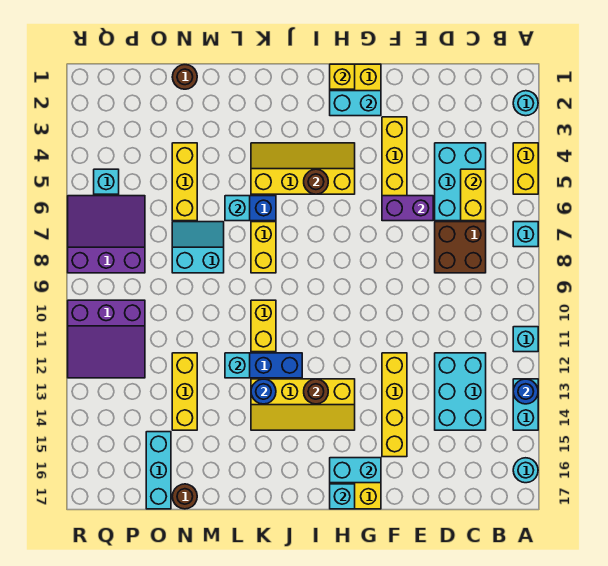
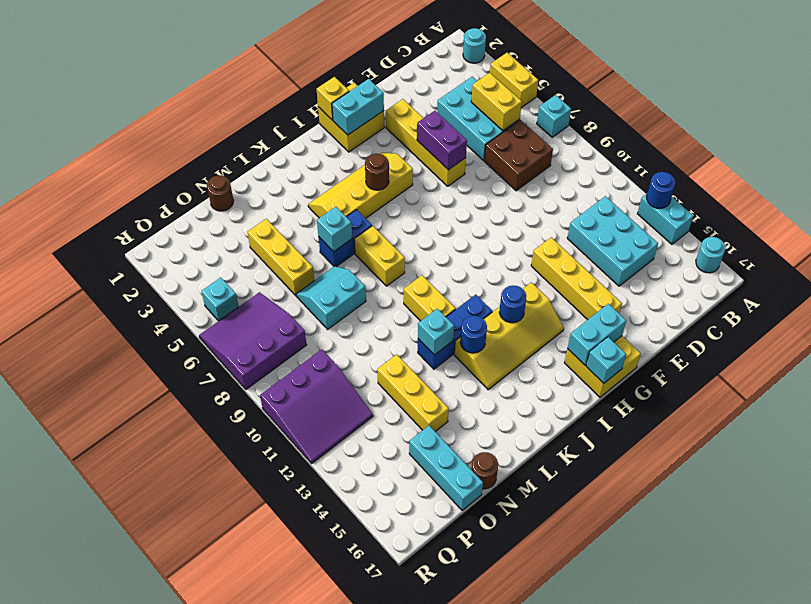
cyan 1x1 brick [513,327,538,352] -> none
purple 1x2 brick [382,196,433,221] -> purple 1x2 brick turned to [417,111,467,170]
brown 1x1 round brick [304,379,328,404] -> blue 1x1 round brick [499,286,526,323]

